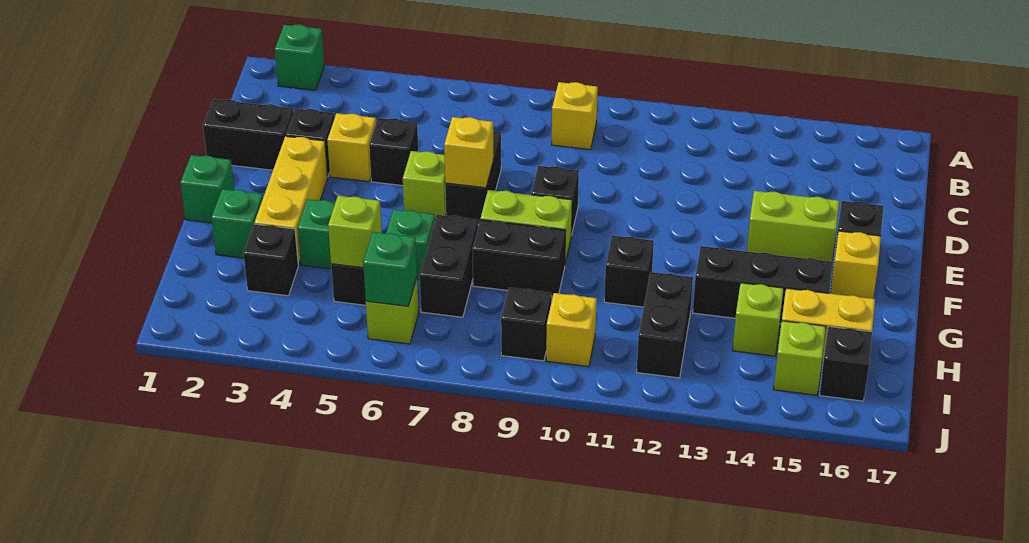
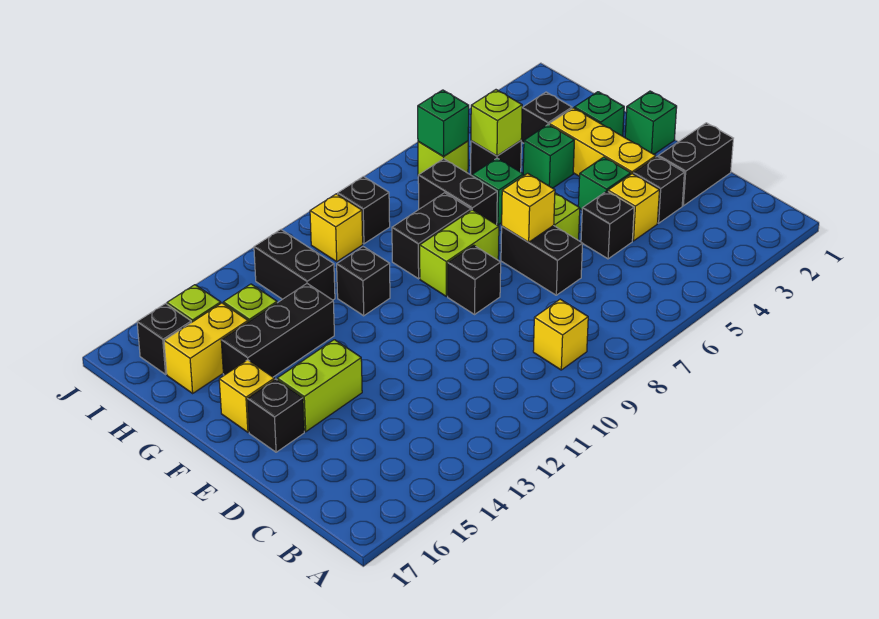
green 1x1 brick [275,24,324,90] -> green 1x1 brick moved to [578,157,631,210]

